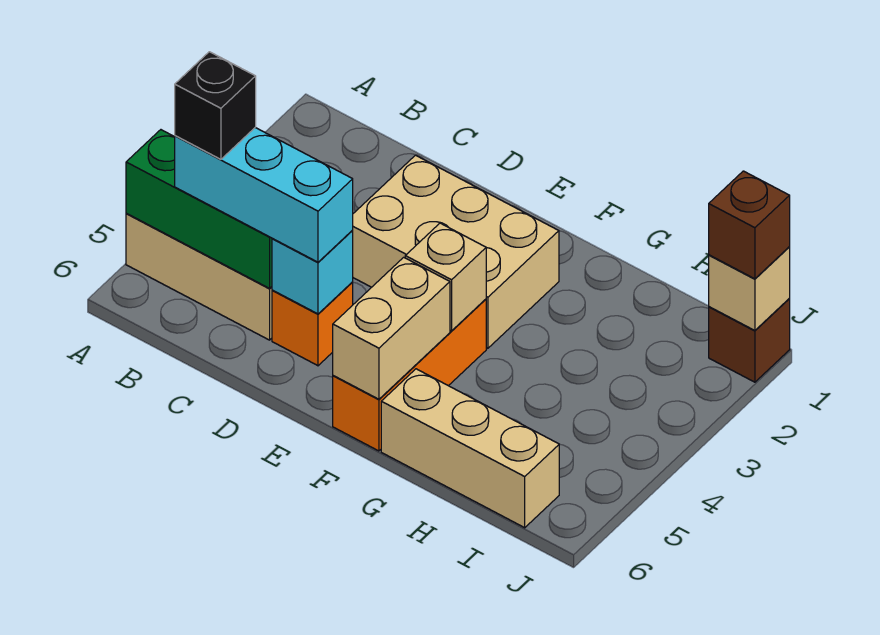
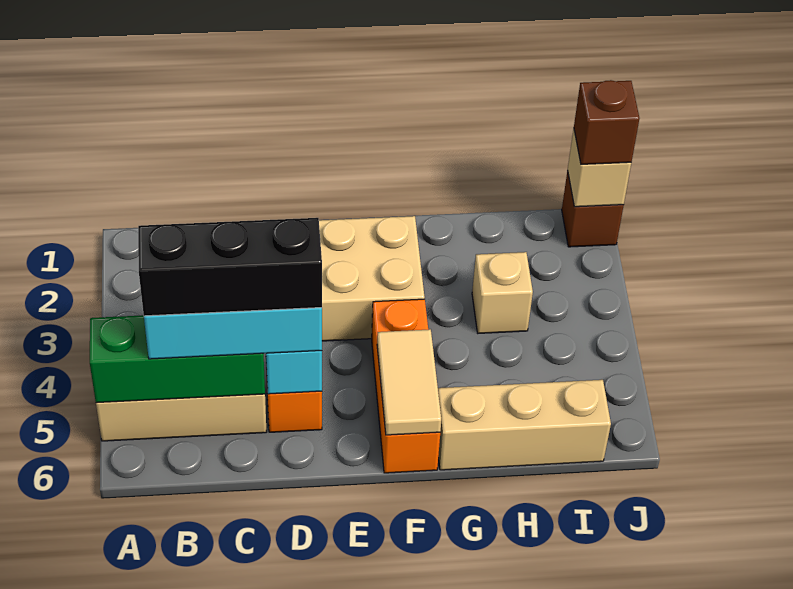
black 1x1 brick [175,52,256,159] -> black 1x3 brick [138,218,322,316]
tan 1x1 brick [405,223,486,331] -> tan 1x1 brick moved to [472,252,533,333]
tan 1x2 brick [333,257,450,399] -> tan 1x2 tile [377,329,441,435]

